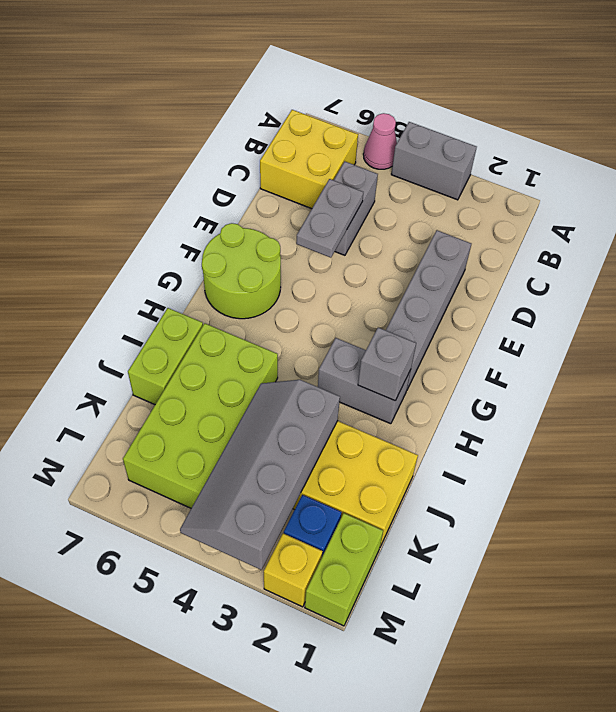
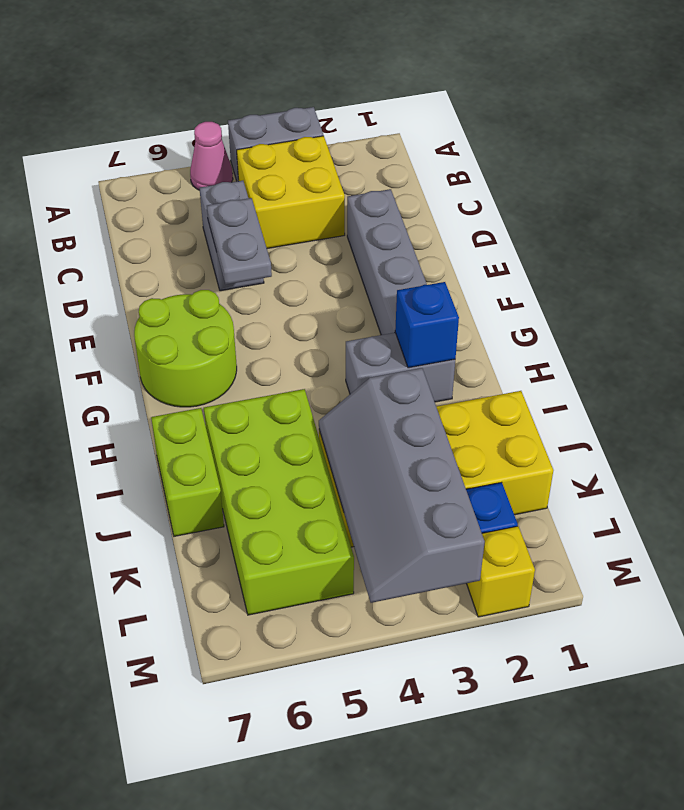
yellow 2x2 brick [260,110,358,209] -> yellow 2x2 brick moved to [237,136,345,249]
grey 1x1 brick [358,328,416,401] -> blue 1x1 brick [395,282,459,368]
lime 1x2 brick [305,513,383,626] -> none

